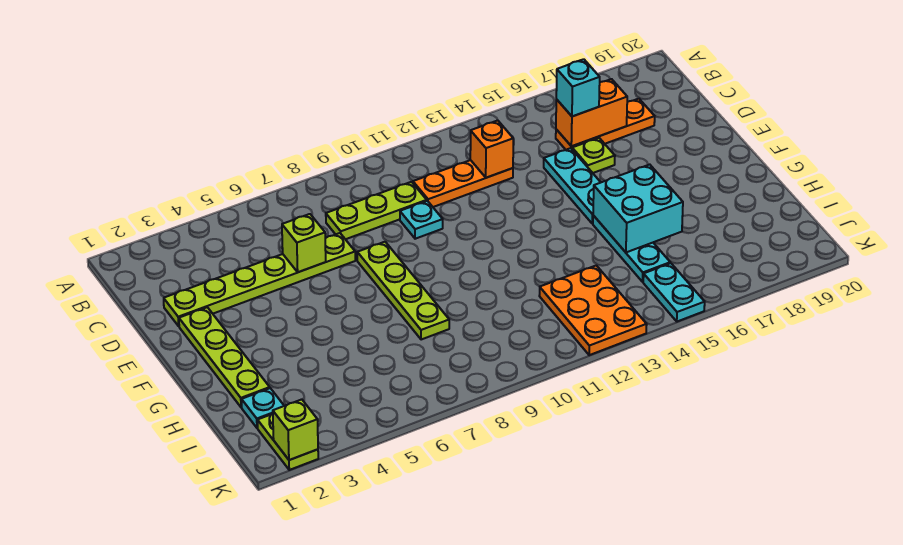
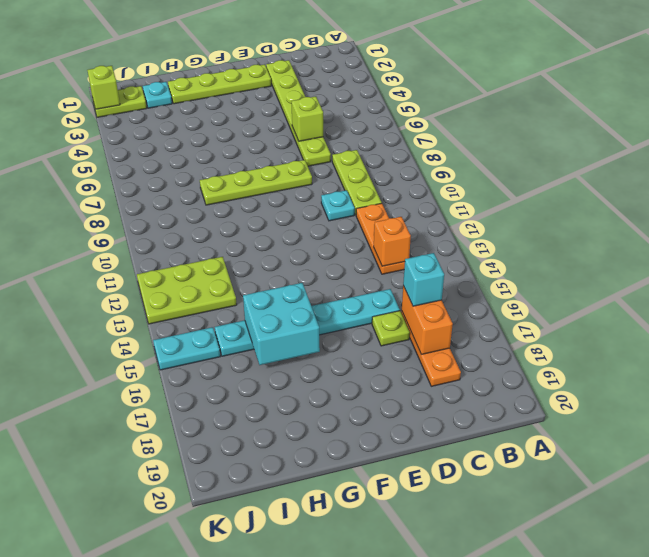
orange 2x3 plate [539,265,647,355] -> lime 2x3 plate [137,257,237,324]

